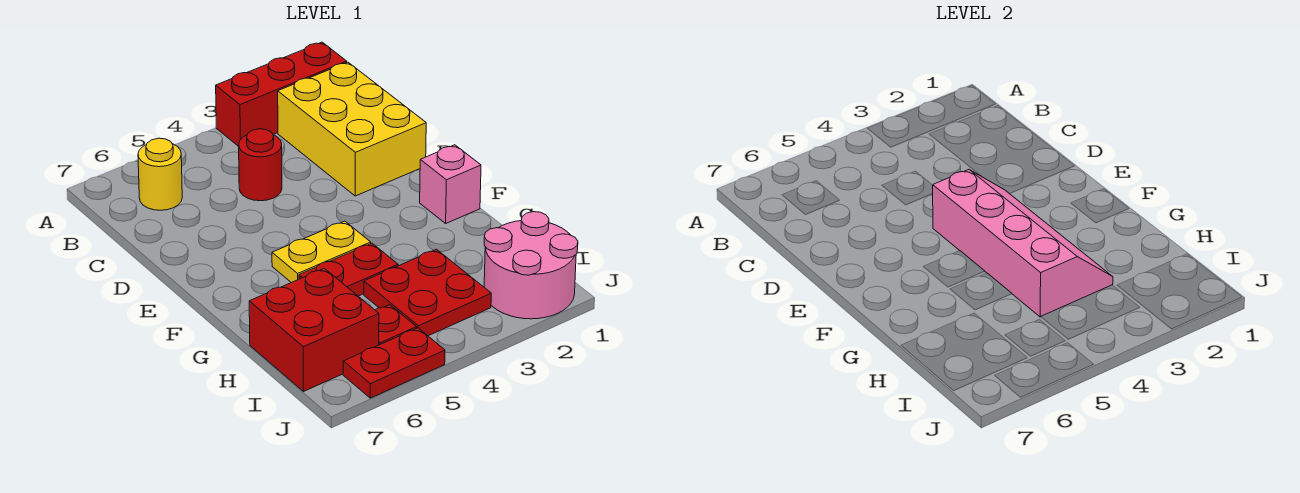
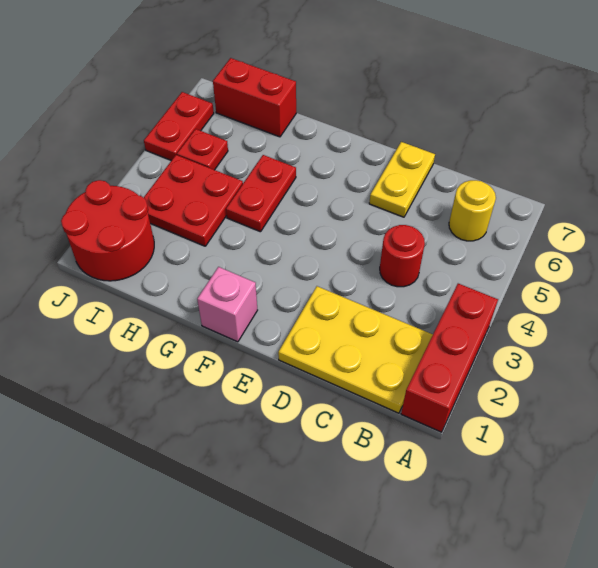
yellow 2x3 brick [278,62,426,196] -> yellow 2x3 plate [278,286,433,413]
pink 2x4 slope [933,170,1113,317] -> none
yellow 1x2 plate [272,221,371,283] -> yellow 1x2 plate moved to [369,142,435,217]
red 2x2 brick [249,268,379,391] -> red 1x2 brick [213,58,296,137]
pink 2x2 round brick [484,212,578,319] -> red 2x2 round brick [61,180,154,281]

